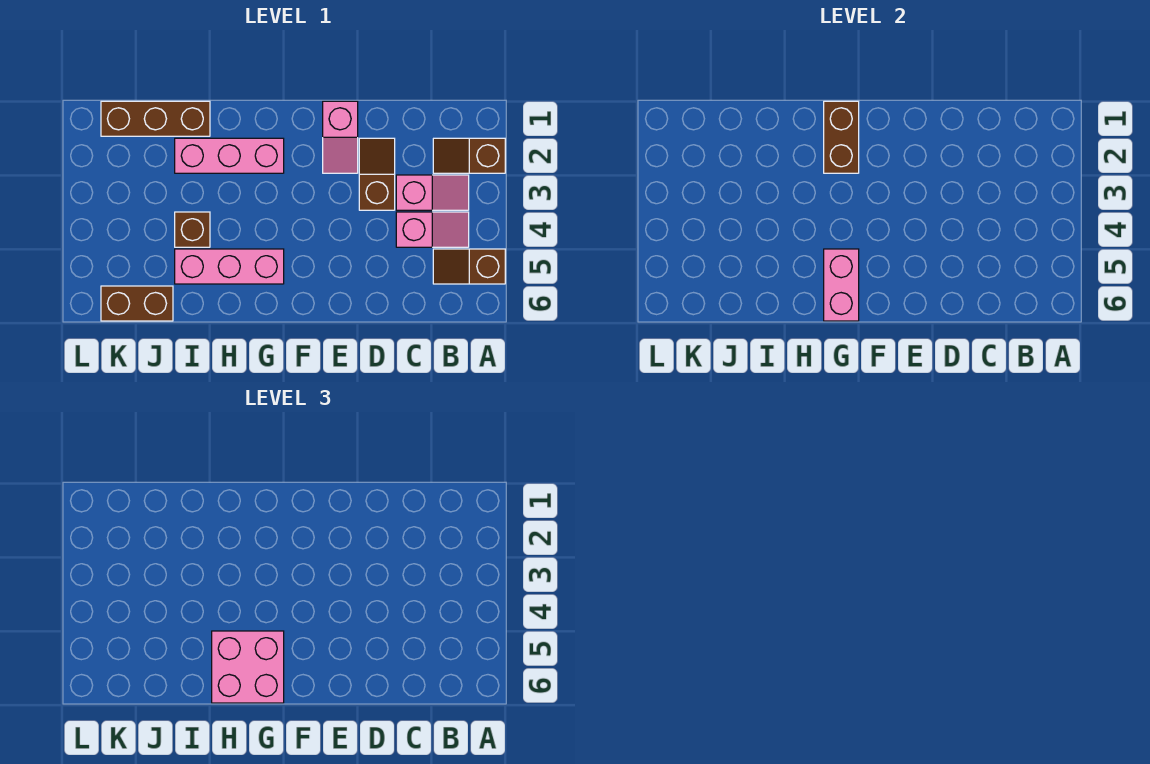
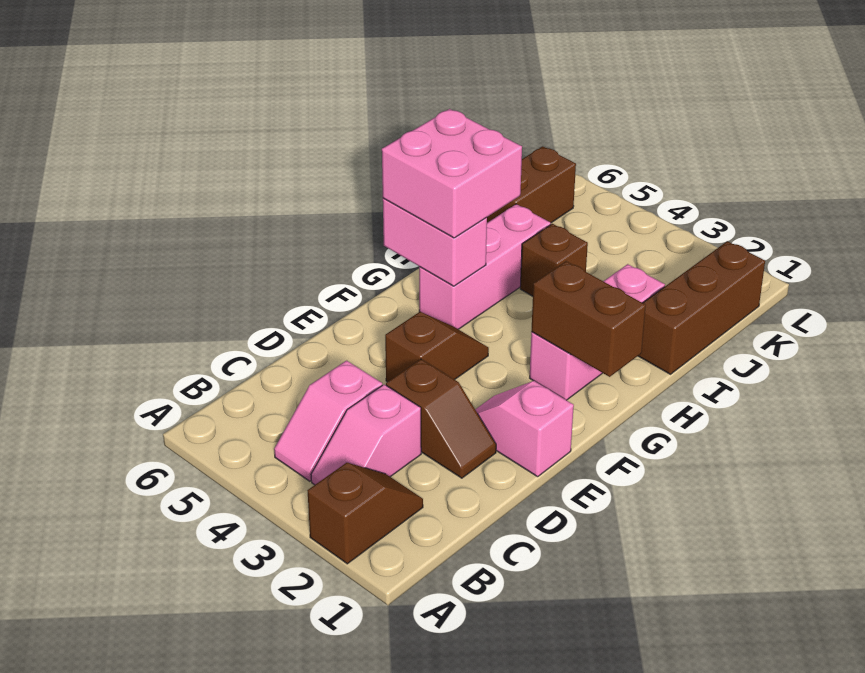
brown 1x2 slope [433,249,505,284] -> brown 1x2 slope moved to [385,312,489,382]

